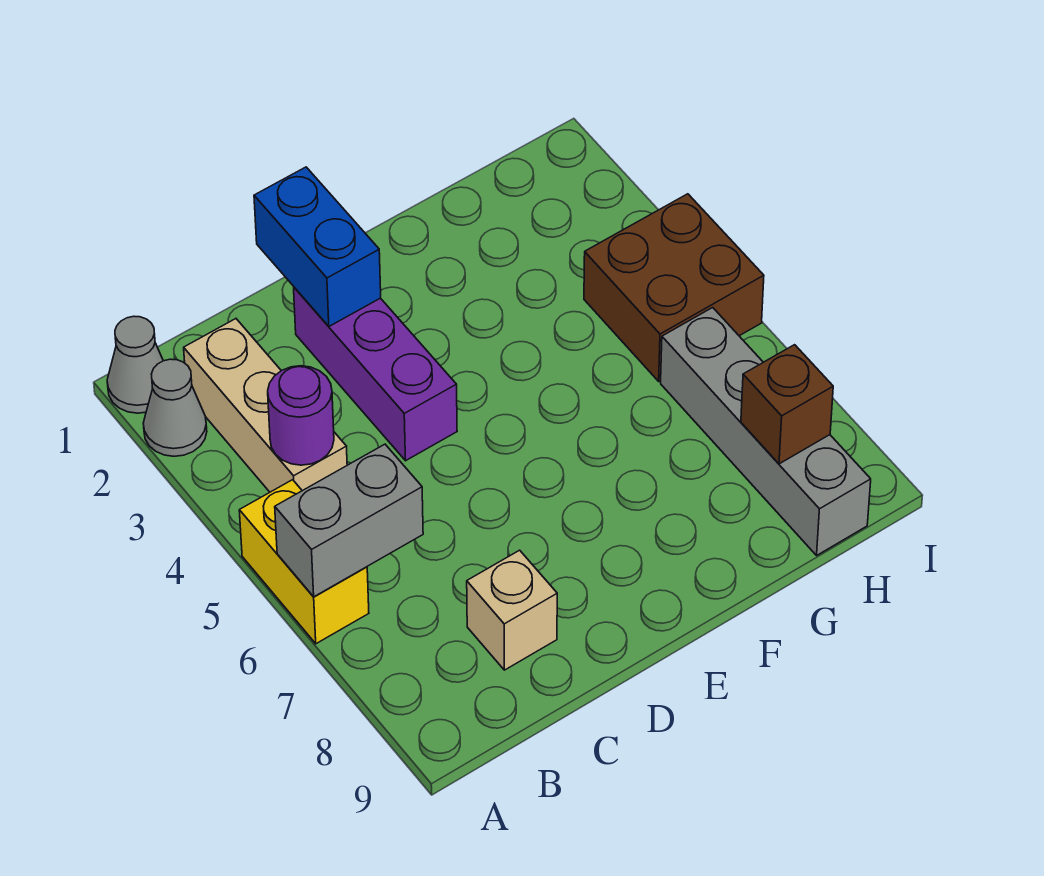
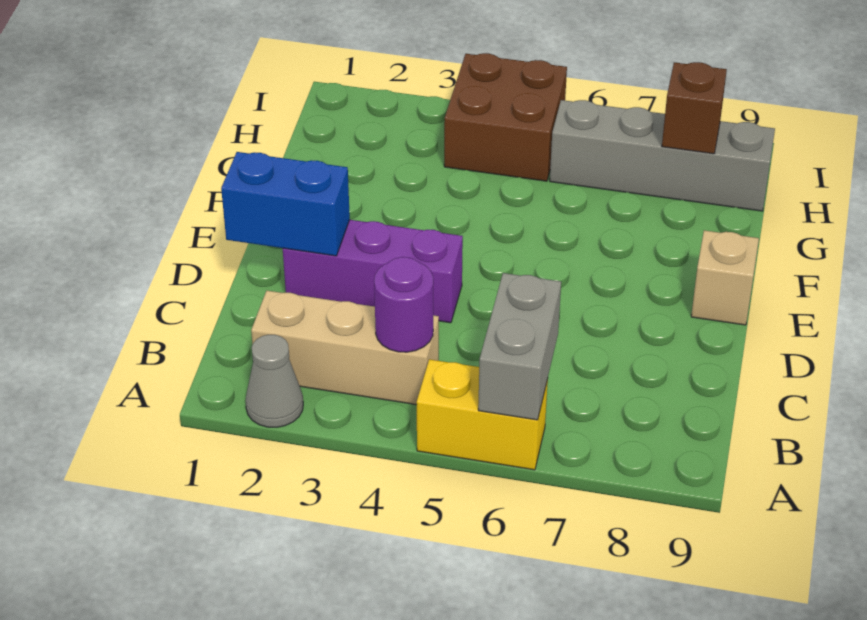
grey 1x1 cone [107,316,163,413] -> none
tan 1x1 brick [467,550,557,670] -> tan 1x1 brick moved to [691,230,759,325]

